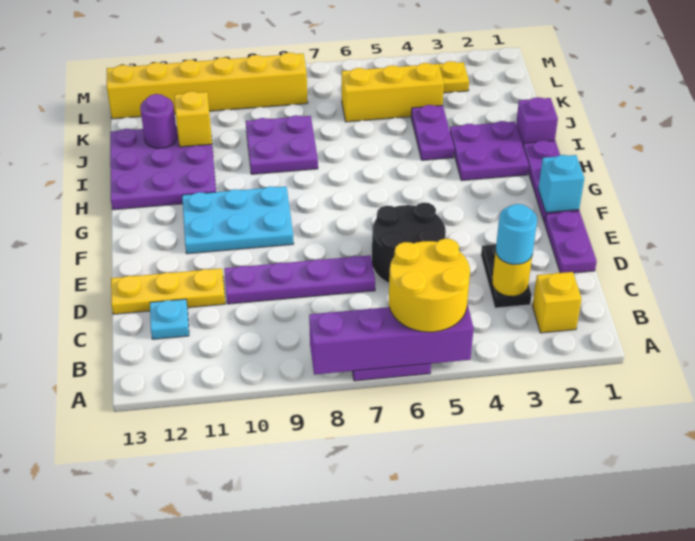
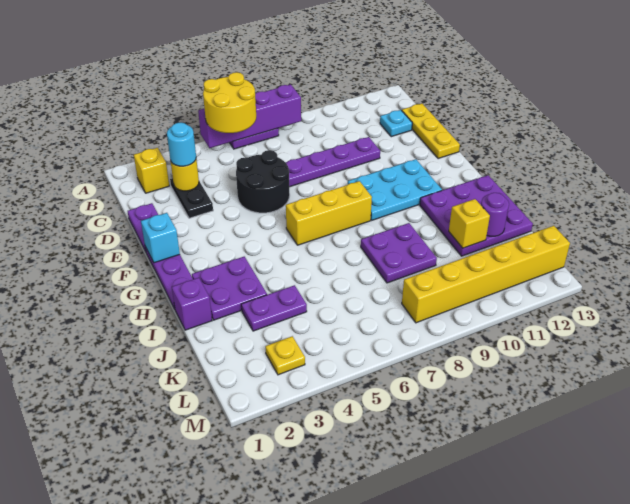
yellow 1x3 plate [111,268,225,314] -> yellow 1x3 plate turned to [402,104,460,159]
purple 1x2 plate [411,105,454,160] -> purple 1x2 plate turned to [241,285,307,331]
yellow 1x3 brick [342,63,444,122] -> yellow 1x3 brick moved to [286,181,372,245]

